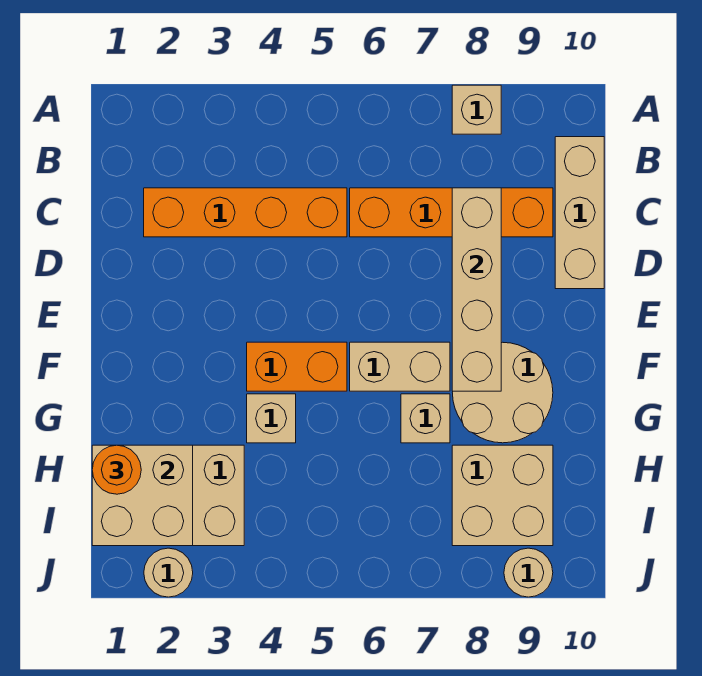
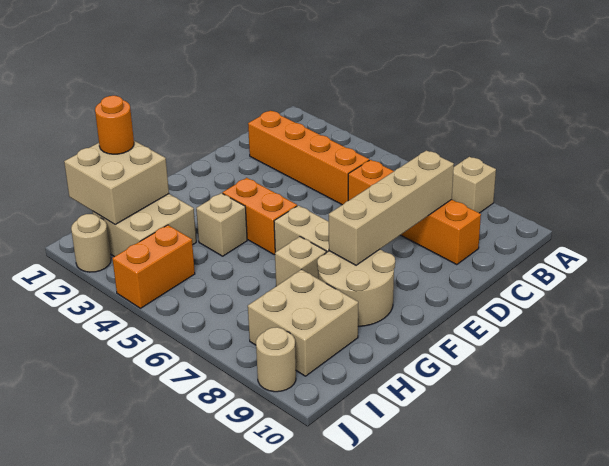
tan 1x3 brick [555,137,604,289] -> none
none -> orange 1x2 brick [112,225,195,308]

